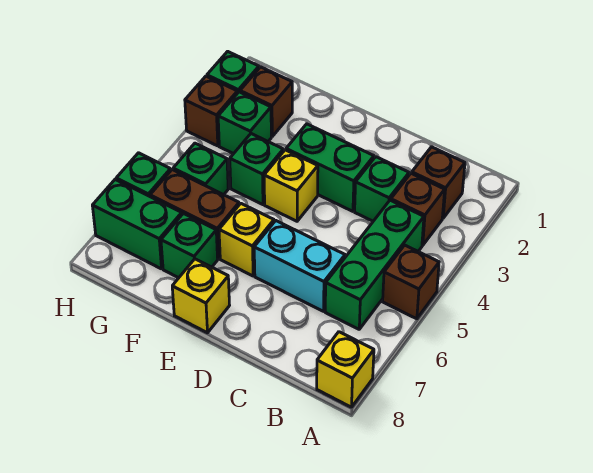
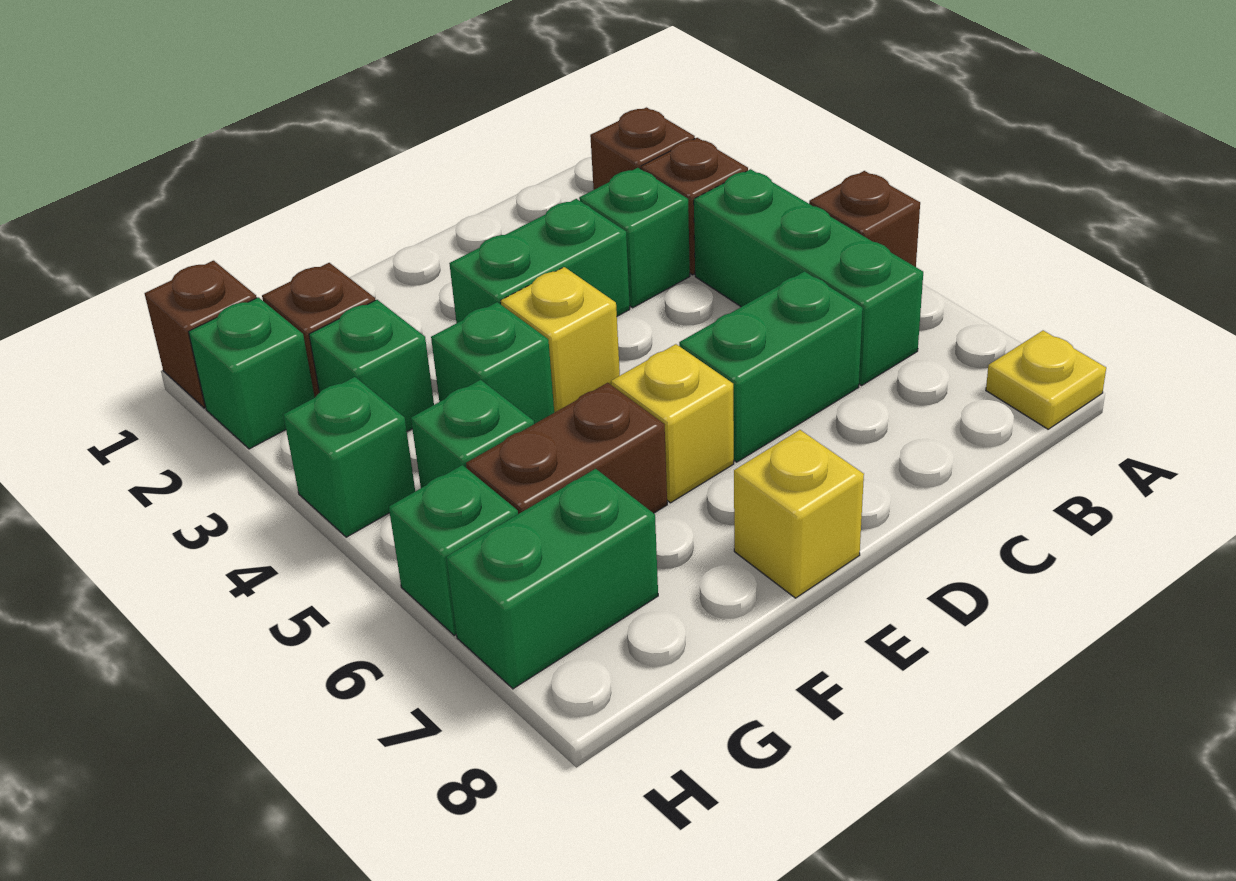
yellow 1x1 brick [317,332,374,407] -> yellow 1x1 plate [986,330,1106,429]
cyan 1x2 brick [254,221,345,311] -> green 1x2 brick [679,271,863,462]
green 1x1 brick [161,213,218,278] -> green 1x1 brick moved to [283,377,415,537]
brown 1x1 brick [185,76,237,146] -> brown 1x1 brick moved to [145,261,257,408]

